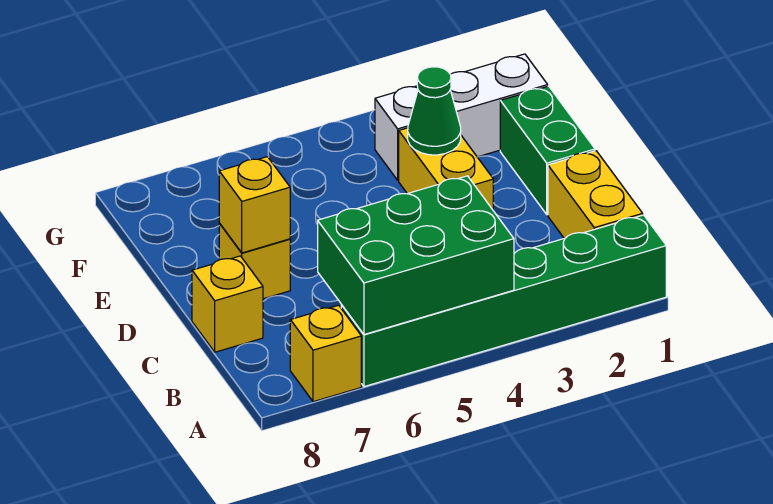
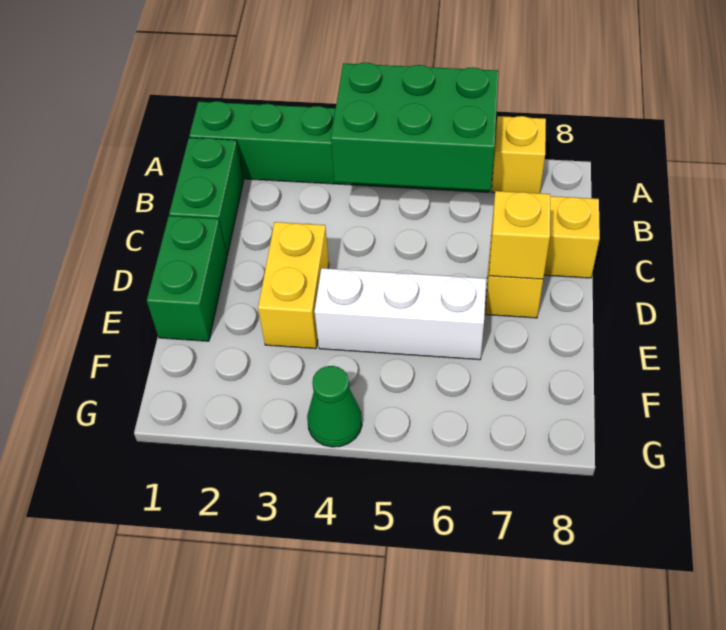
yellow 1x2 brick [548,151,643,238] -> green 1x2 brick [169,138,244,256]
green 1x1 cone [408,67,461,155] -> green 1x1 cone moved to [307,366,362,447]
white 1x3 brick [375,54,548,180] -> white 1x3 brick moved to [315,268,486,360]

